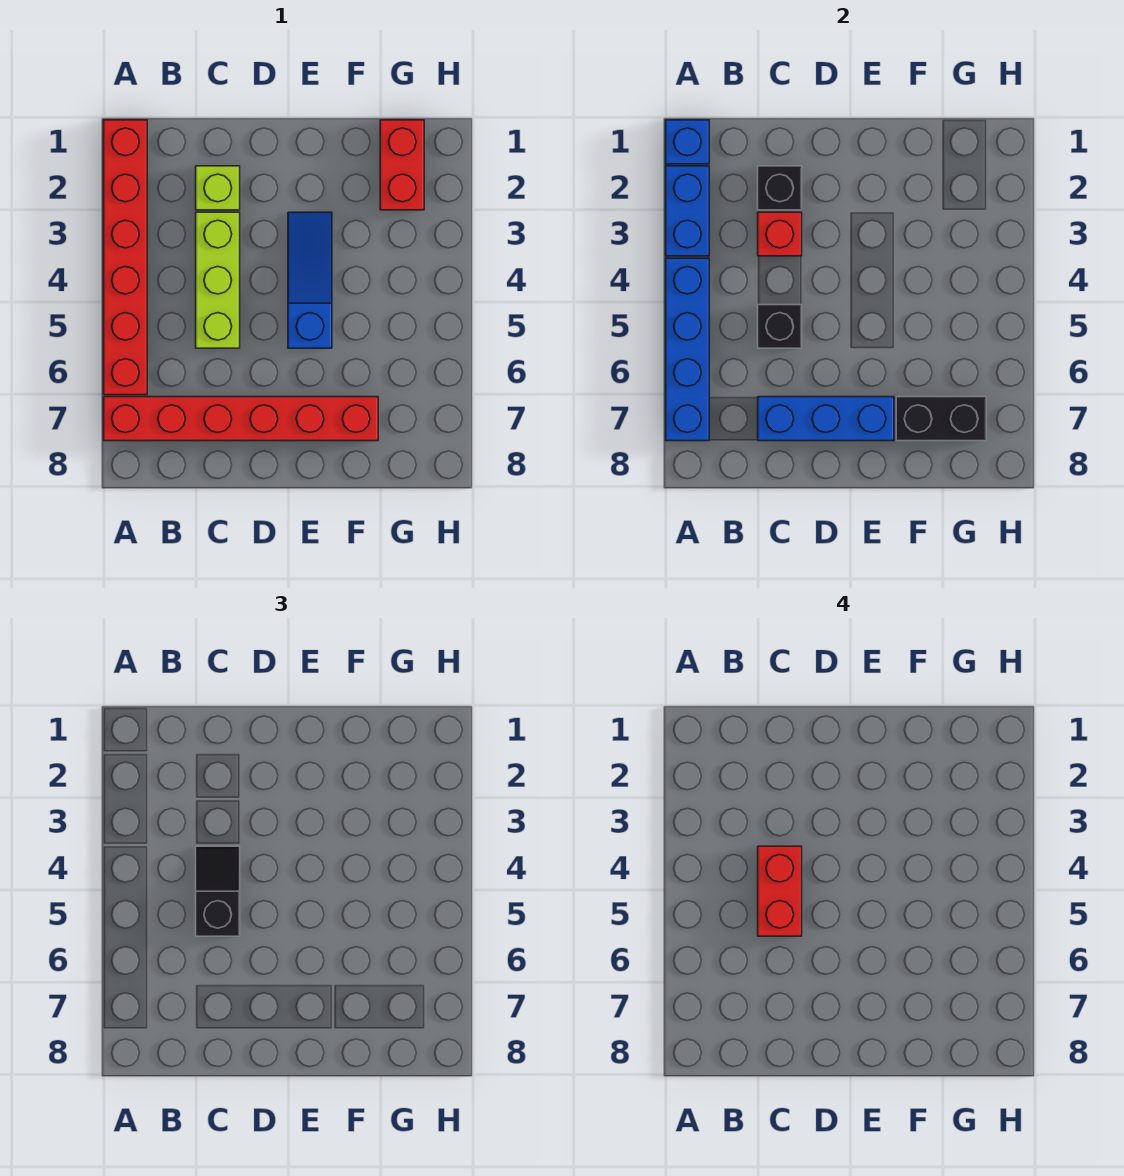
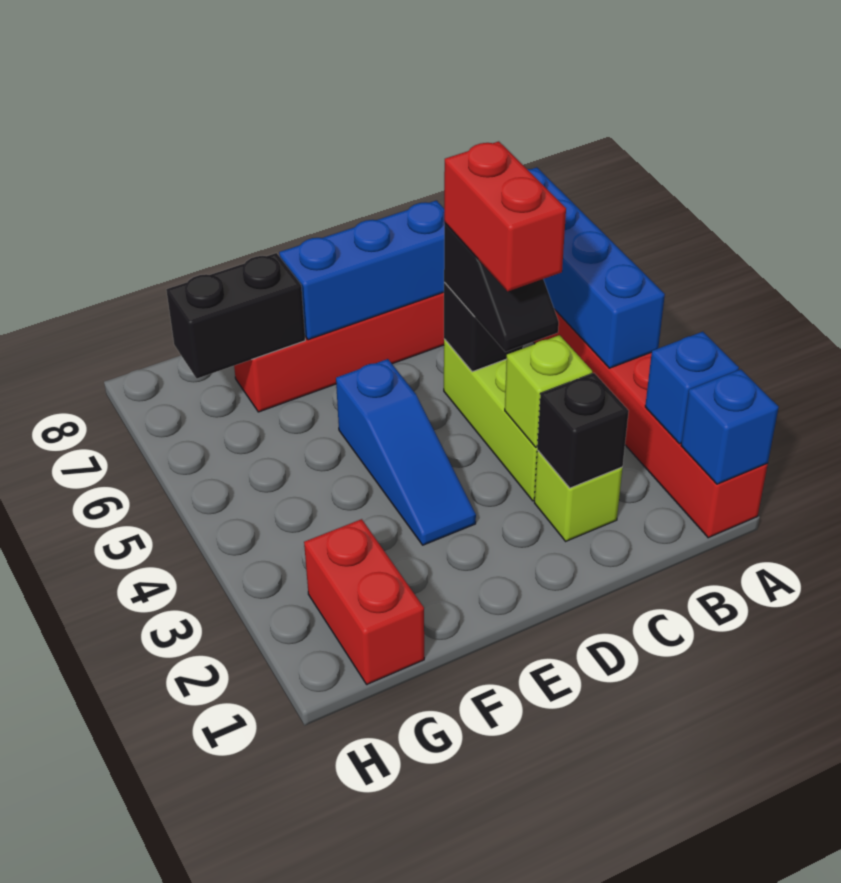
blue 1x2 brick [666,166,709,256] -> blue 1x1 brick [645,332,739,444]
red 1x1 brick [758,212,802,256] -> lime 1x1 brick [505,335,592,447]

